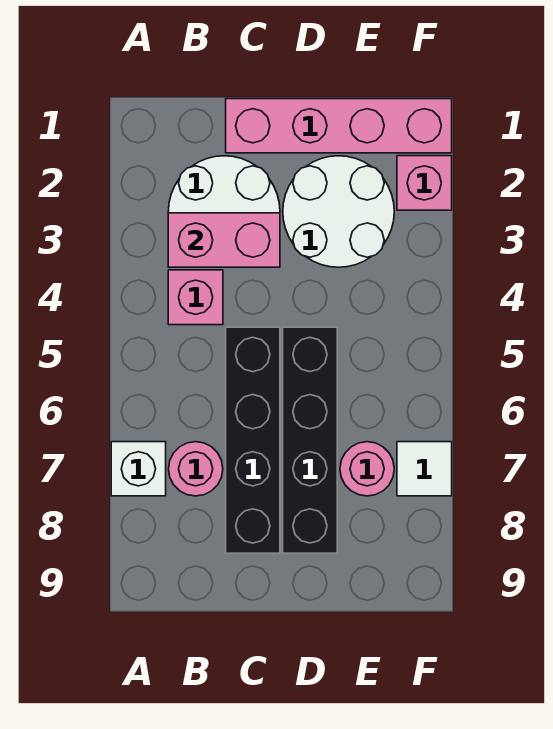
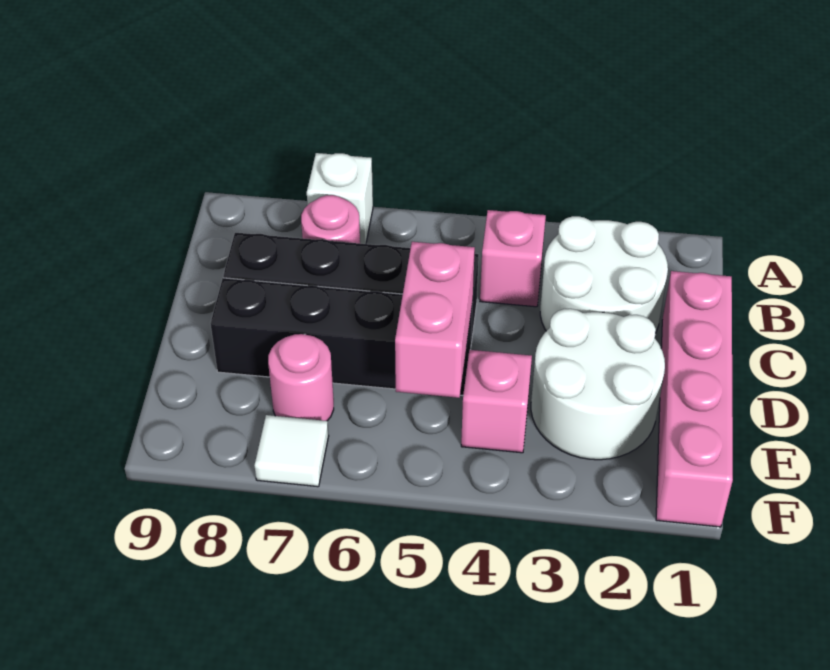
pink 1x2 brick [168,213,280,267] -> pink 1x2 brick moved to [395,242,475,398]
pink 1x1 brick [397,156,452,210] -> pink 1x1 brick moved to [461,350,532,453]

